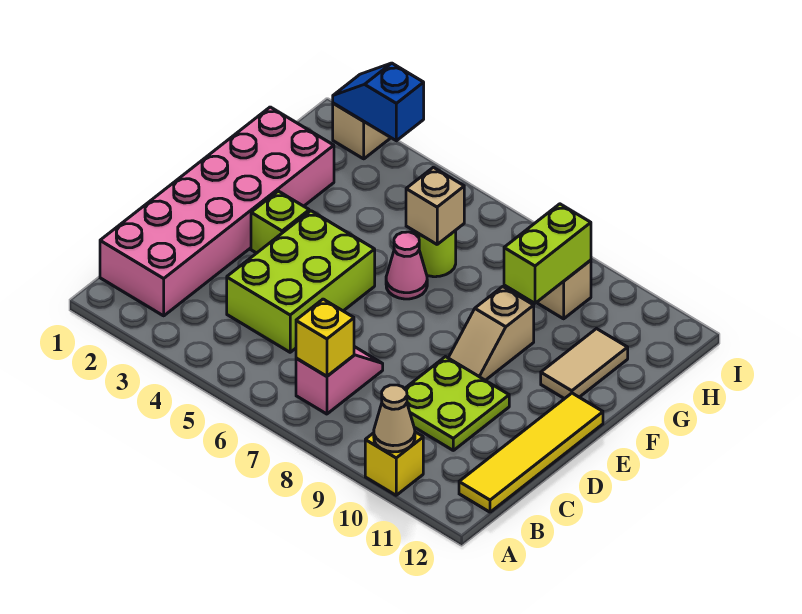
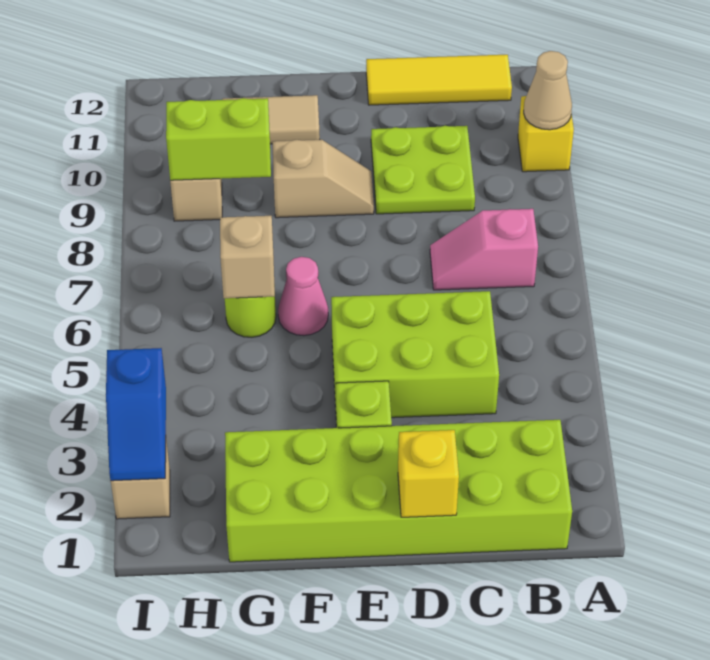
pink 2x6 brick [100,107,334,316] -> lime 2x6 brick [225,420,572,562]
yellow 1x1 brick [296,299,354,376] -> yellow 1x1 brick moved to [398,430,459,517]
yellow 1x4 tile [459,393,603,512] -> yellow 1x3 tile [366,55,512,105]

